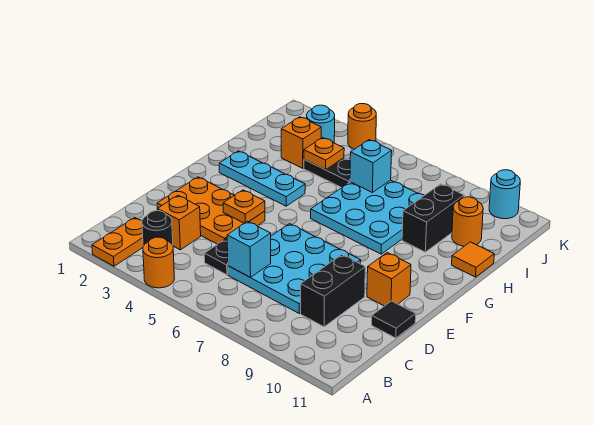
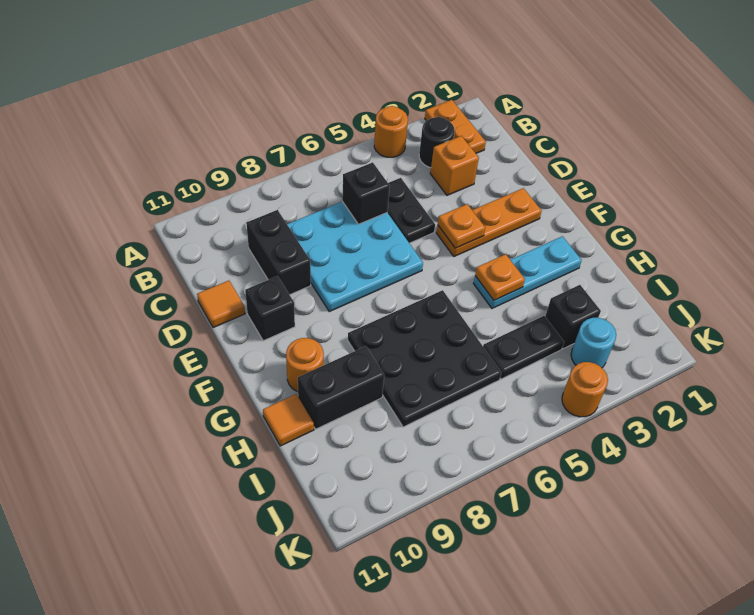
cyan 1x1 brick [227,221,271,277] -> black 1x1 brick [342,162,390,224]
orange 2x3 plate [157,177,265,244] -> orange 1x3 plate [436,188,542,256]
black 1x1 tile [372,301,416,338] -> orange 1x1 tile [197,281,245,328]
orange 1x1 brick [367,253,411,306] -> black 1x1 brick [245,276,295,341]
cyan 3x3 plate [311,180,424,254] -> black 3x3 plate [348,290,501,427]
black 1x2 brick [402,184,464,252] -> black 1x2 brick turned to [298,346,384,429]
orange 1x1 brick [281,117,321,168] -> black 1x1 brick [545,285,601,349]
orange 1x1 plate [304,138,344,170] -> orange 1x1 plate moved to [475,254,525,300]
cyan 1x1 brick [350,140,392,192] -> none
orange 1x1 round brick [452,197,483,246] -> orange 1x1 round brick moved to [286,338,324,392]
cyan 1x1 round brick [489,170,520,219] -> none

